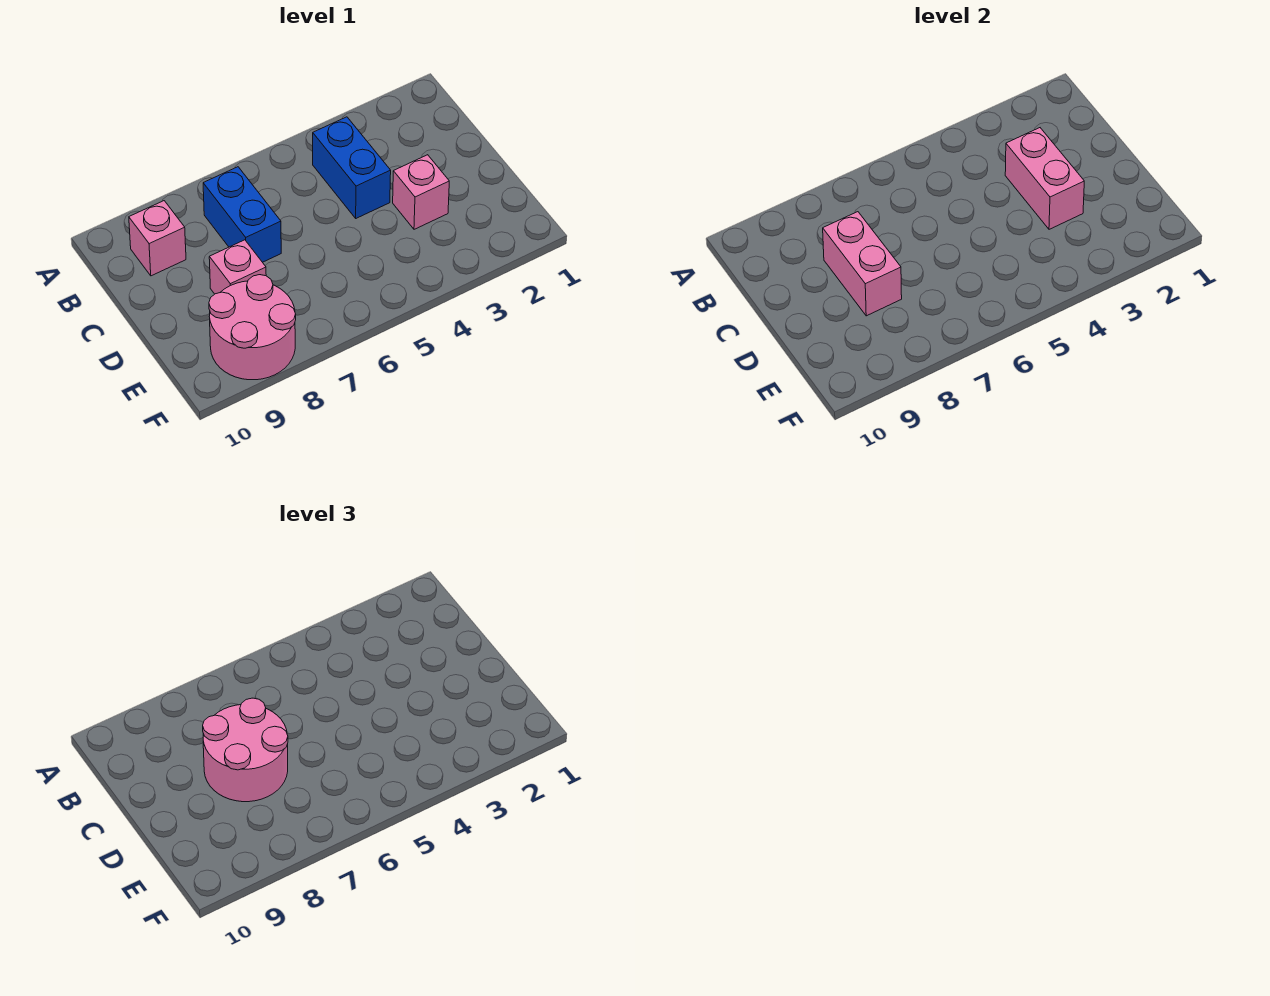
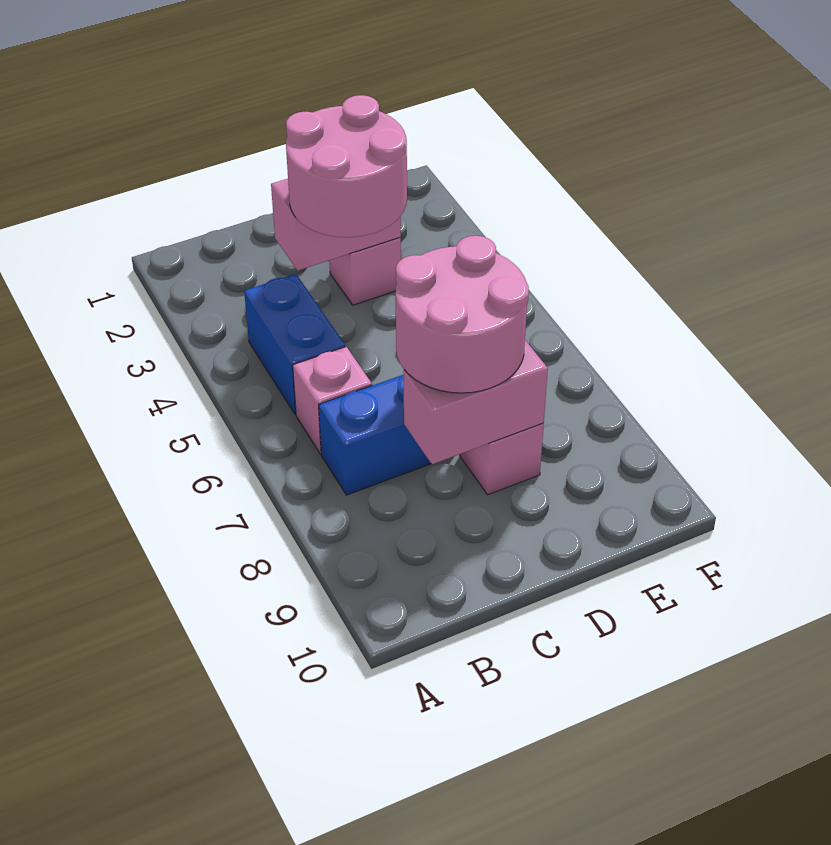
blue 1x2 brick [313,117,391,218] -> blue 1x2 brick turned to [244,274,345,414]
pink 1x1 brick [129,201,186,276] -> pink 1x1 brick moved to [293,347,372,454]
pink 2x2 round brick [209,275,296,380] -> pink 2x2 round brick moved to [286,95,407,237]

